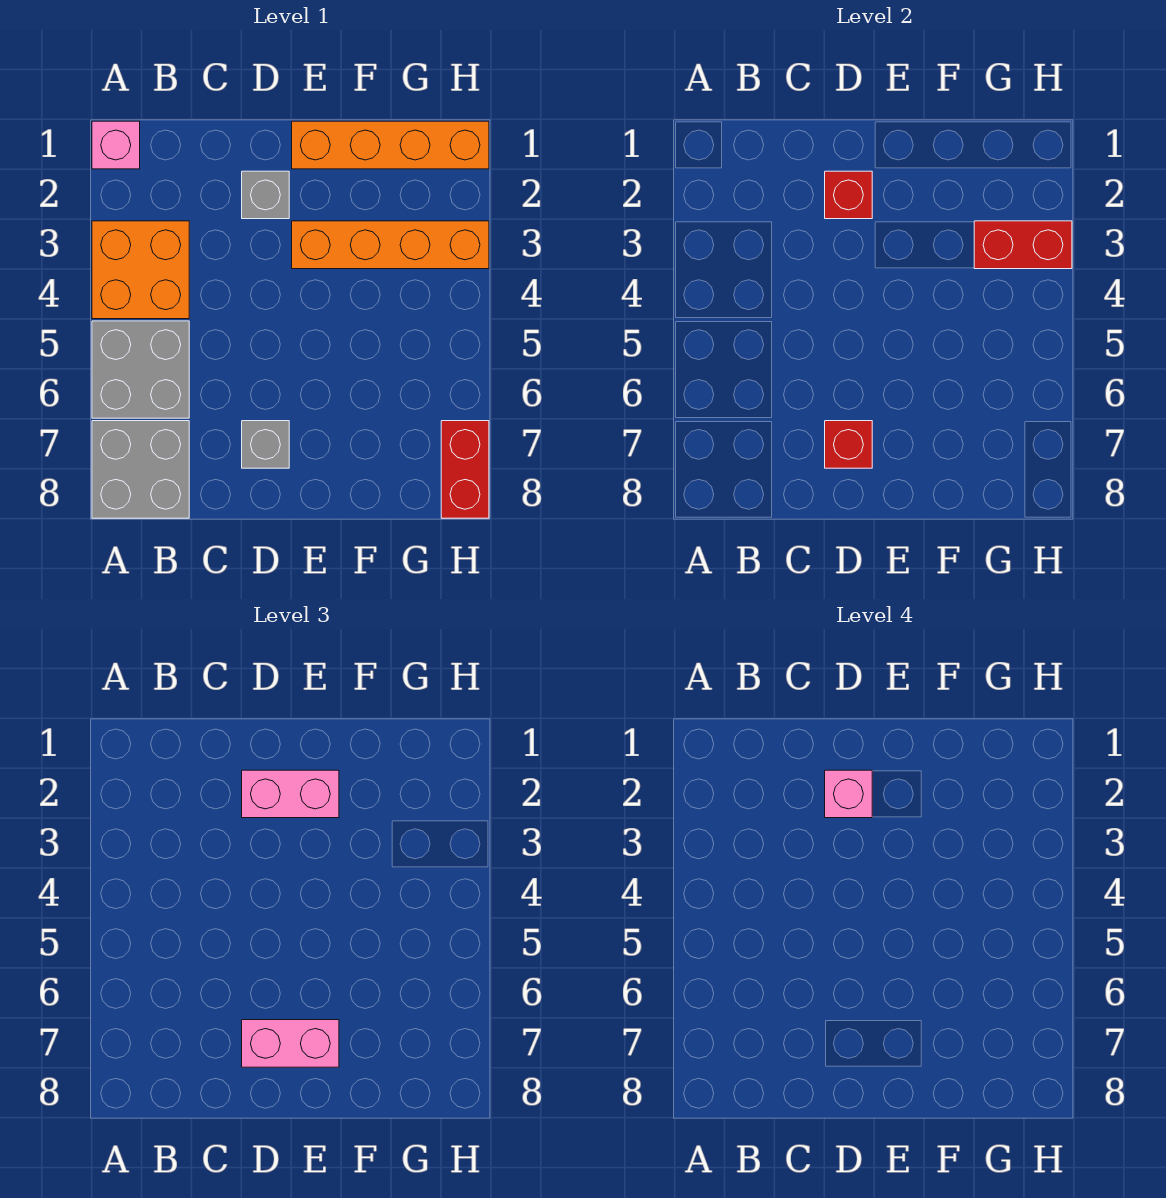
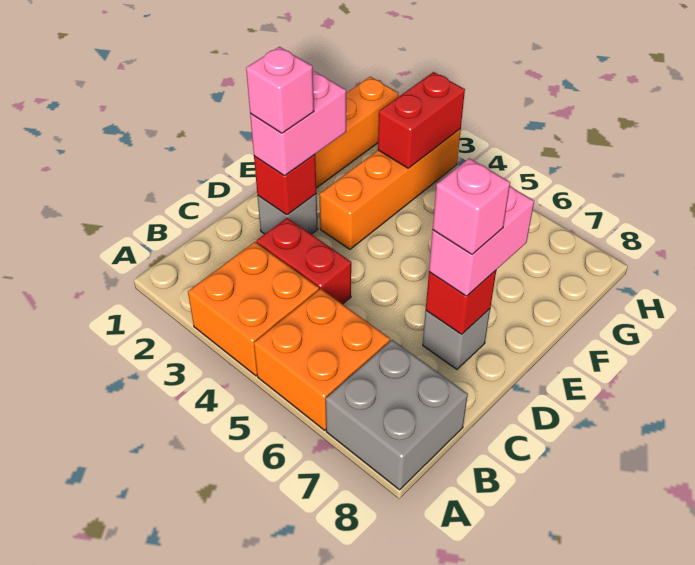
pink 1x1 brick [92,121,140,169] -> pink 1x1 brick moved to [433,158,510,254]
grey 2x2 brick [92,321,189,418] -> orange 2x2 brick [254,289,390,430]
red 1x2 brick [441,421,489,518] -> red 1x2 brick moved to [256,218,351,304]

